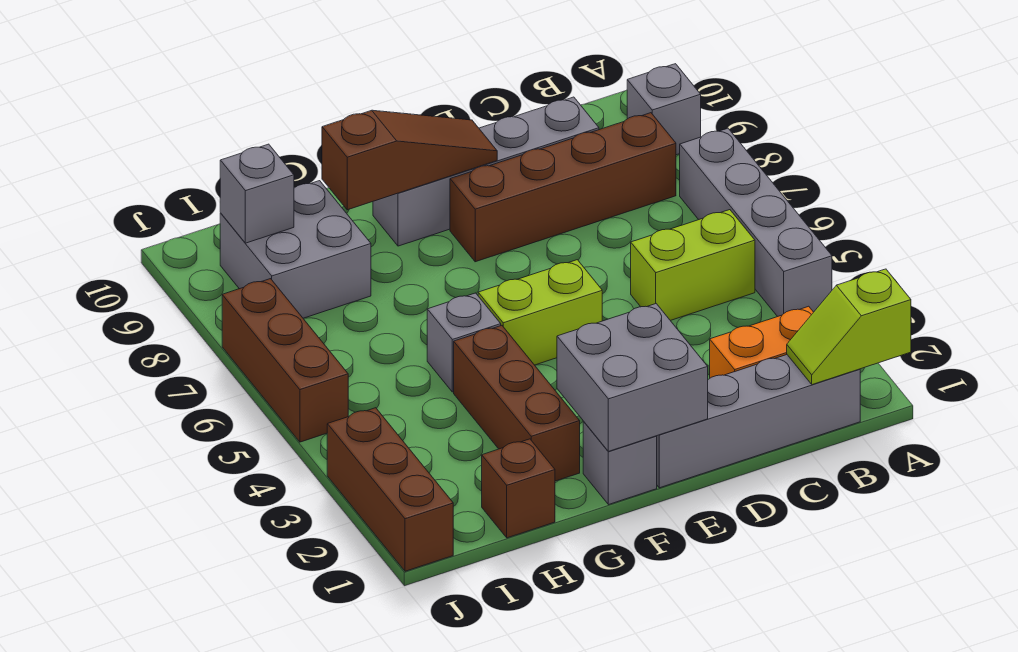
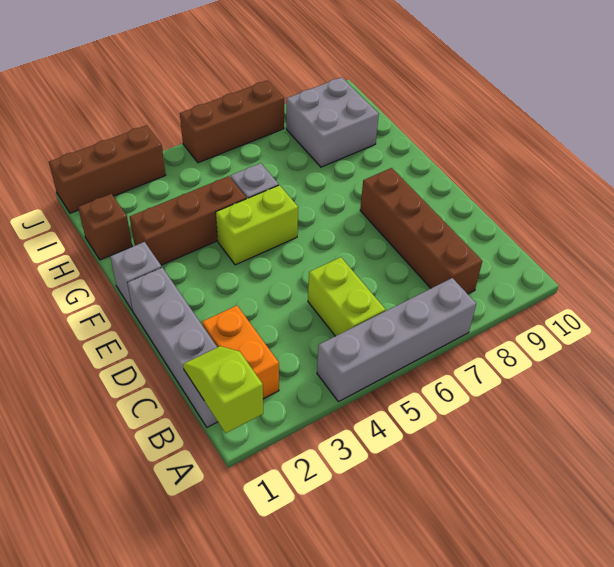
grey 1x1 brick [627,64,701,155] -> none
grey 1x4 brick [373,97,599,246] -> none
grey 2x2 brick [557,304,708,451] -> none
lime 1x2 brick [478,260,602,365] -> lime 1x2 brick turned to [216,185,298,265]
brown 1x3 slope [322,110,497,210] -> none
grey 1x1 brick [220,144,294,243] -> none

